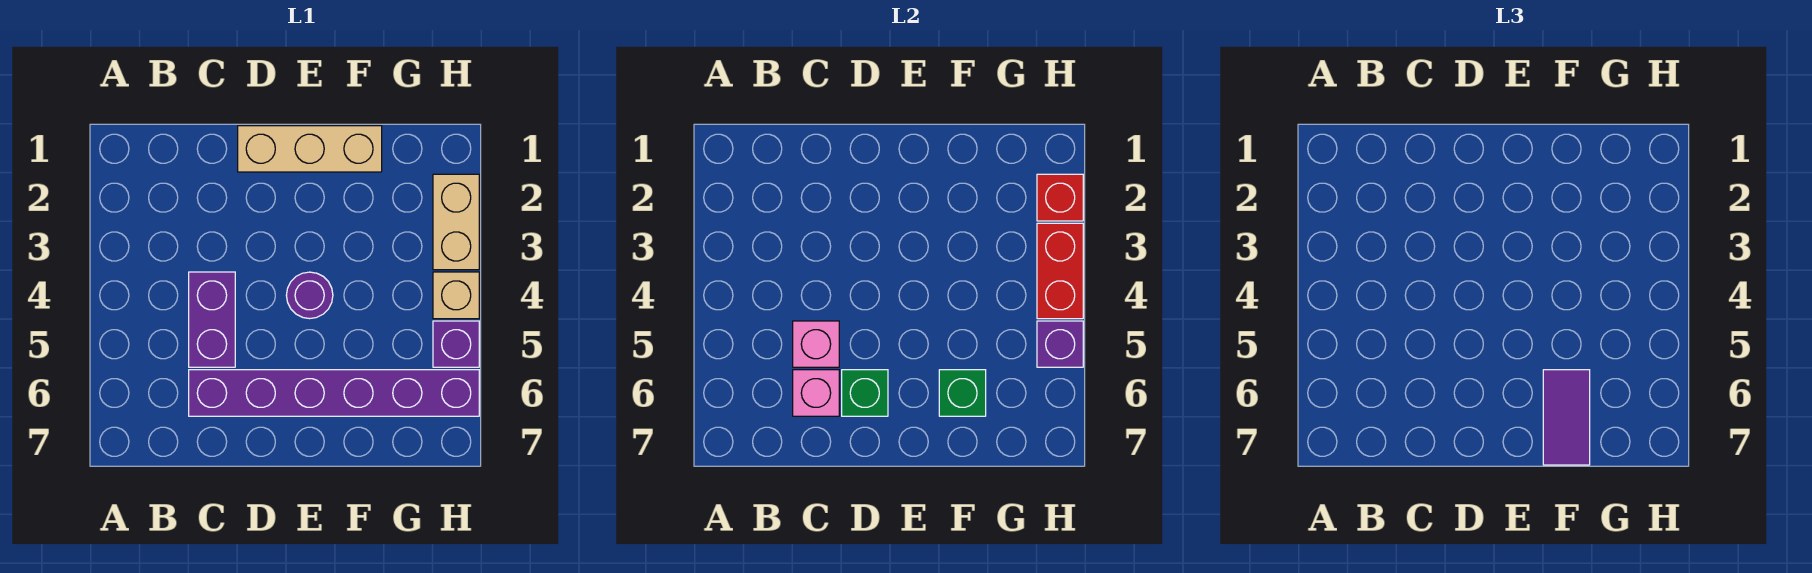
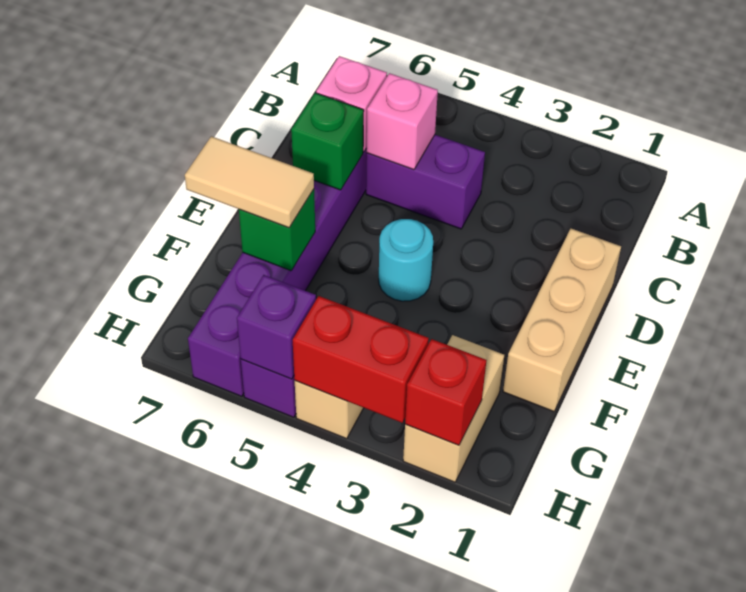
purple 1x1 round brick [286,272,333,319] -> cyan 1x1 round brick [379,219,433,301]
purple 1x2 tile [1543,370,1590,465] -> tan 1x2 tile [185,136,314,228]
tan 1x2 brick [433,174,479,270] -> tan 1x2 brick turned to [403,335,504,482]

